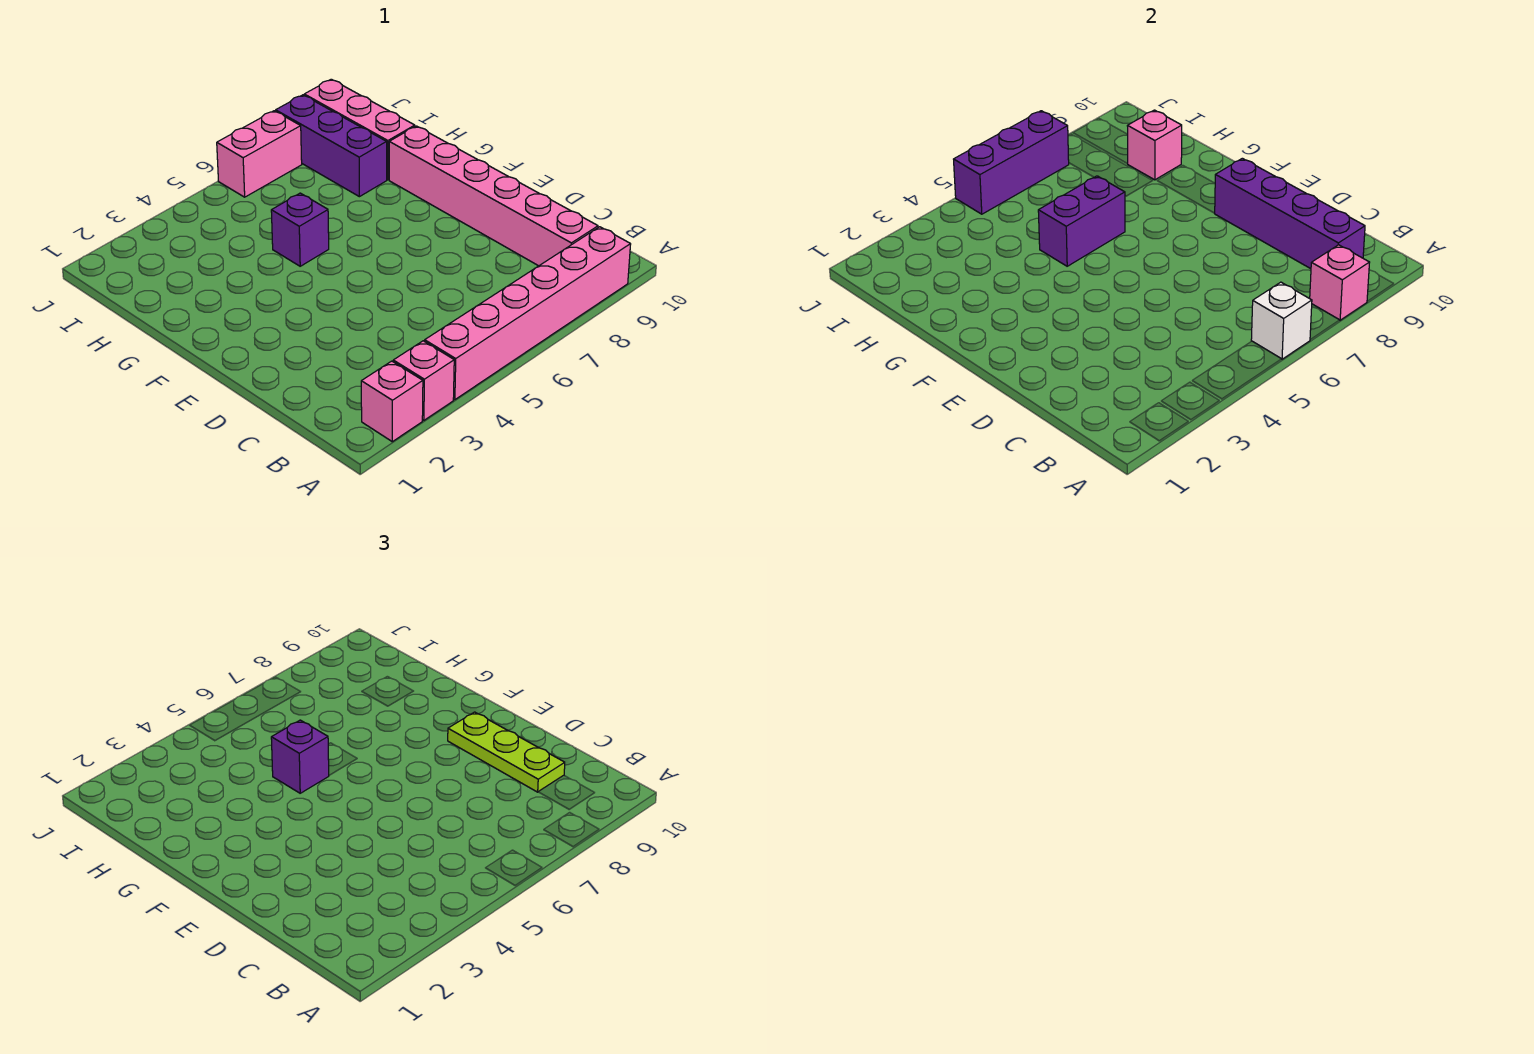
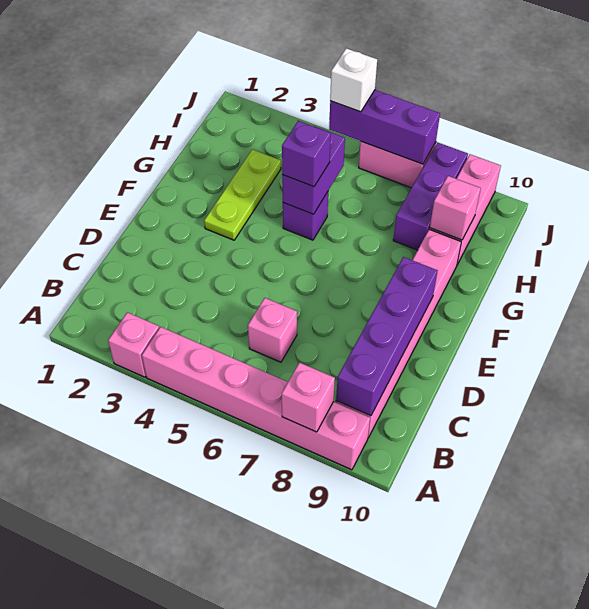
pink 1x1 brick [361,361,423,442] -> pink 1x1 brick moved to [248,298,297,362]
white 1x1 brick [1251,282,1312,359] -> white 1x1 brick moved to [330,48,377,112]
lime 1x3 plate [448,712,565,792] -> lime 1x3 plate moved to [204,149,281,240]
purple 1x2 brick [1038,176,1125,266] -> purple 1x2 brick turned to [282,126,345,214]

